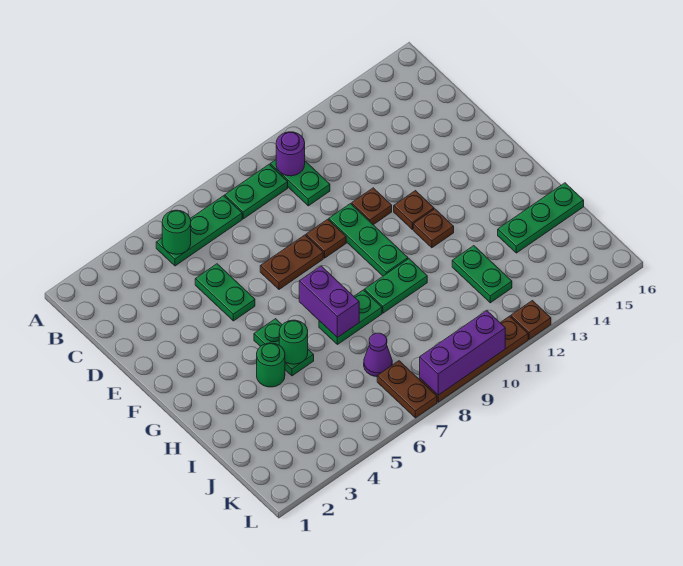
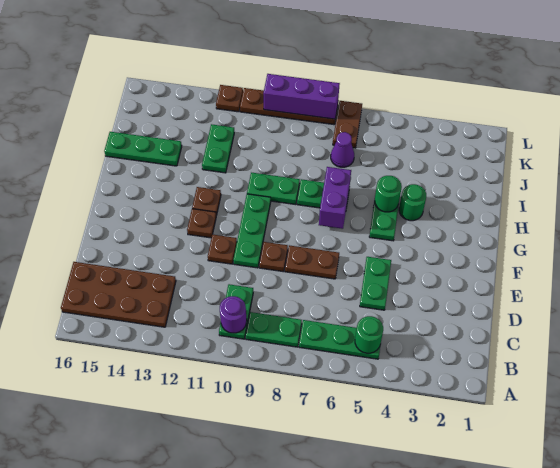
none -> brown 2x4 plate [61,262,176,327]

